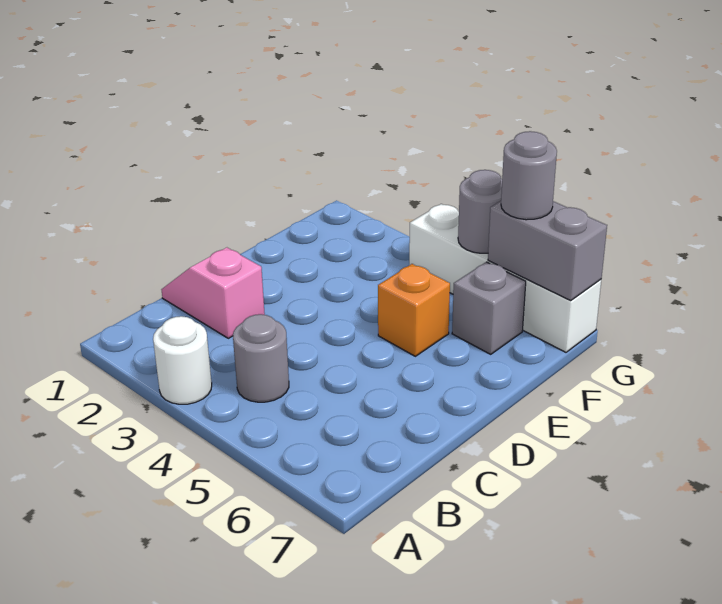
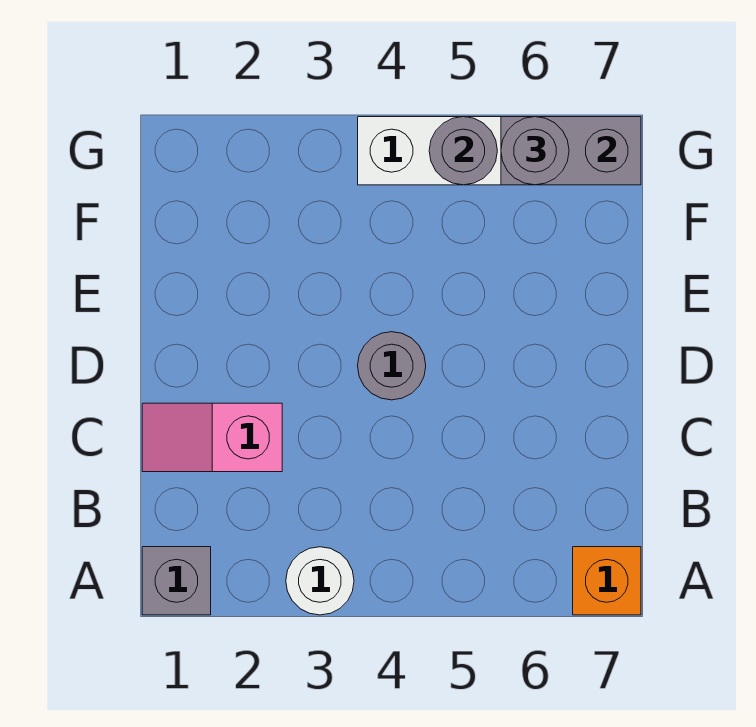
grey 1x1 round brick [233,314,289,402] -> grey 1x1 round brick moved to [358,332,426,400]
orange 1x1 brick [378,264,450,356] -> orange 1x1 brick moved to [573,547,641,615]
grey 1x1 brick [452,262,526,354] -> grey 1x1 brick moved to [142,547,211,615]

